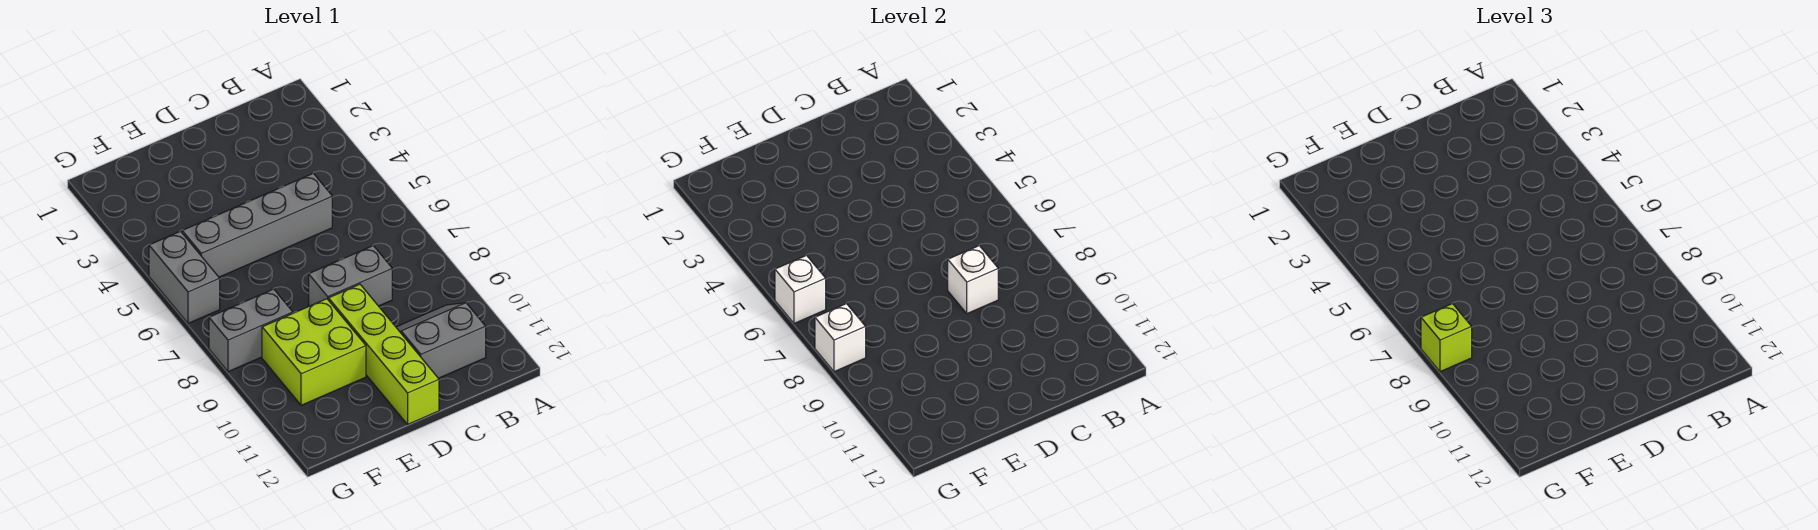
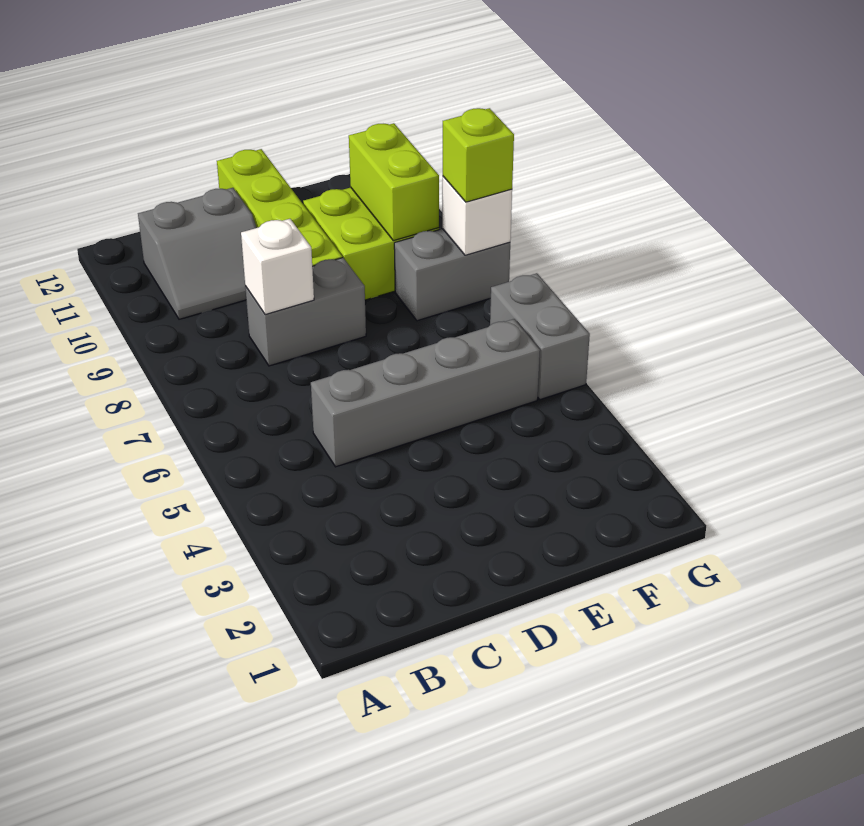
none -> lime 1x2 brick [349,123,439,241]
white 1x1 brick [775,255,826,324] -> none

